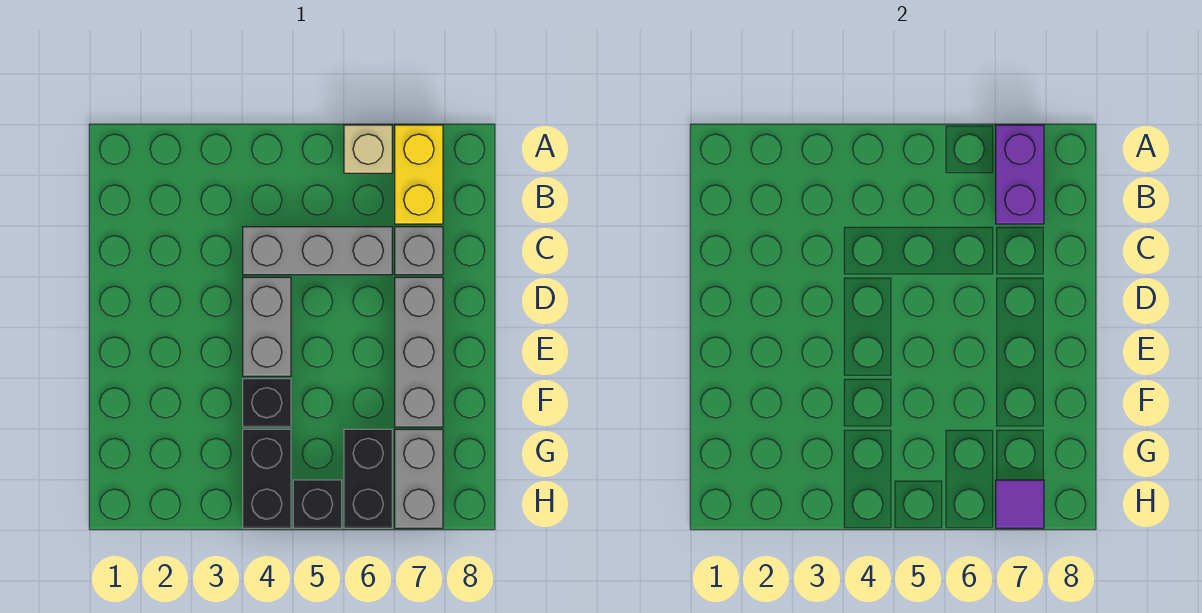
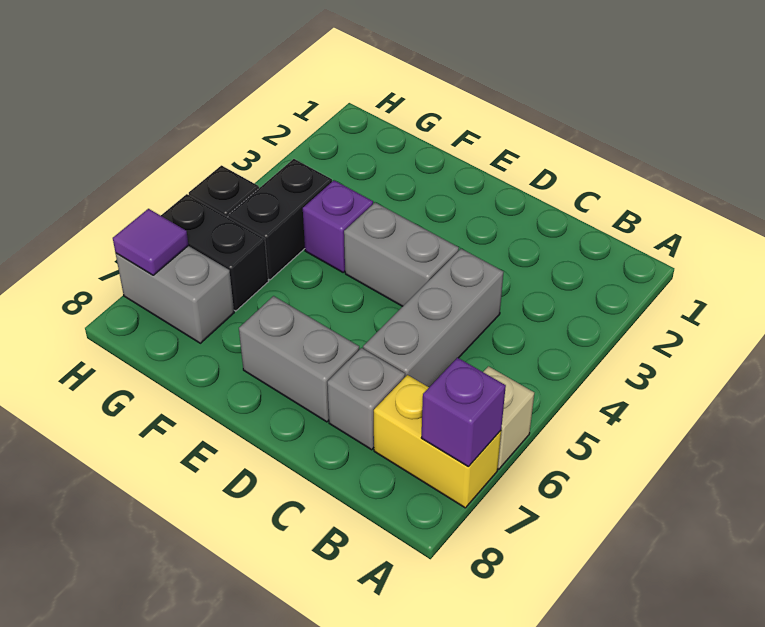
purple 1x2 brick [996,125,1044,224] -> purple 1x1 brick [421,358,506,467]
grey 1x3 brick [395,277,443,427] -> grey 1x2 brick [239,296,359,422]
black 1x1 brick [243,379,291,427] -> purple 1x1 brick [303,180,373,272]
black 1x2 brick [243,429,291,528] -> black 1x2 brick turned to [228,159,332,280]

